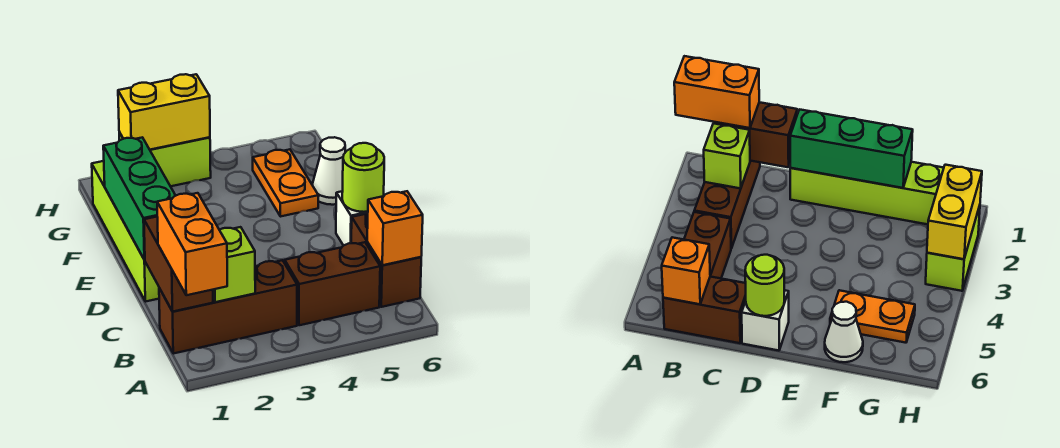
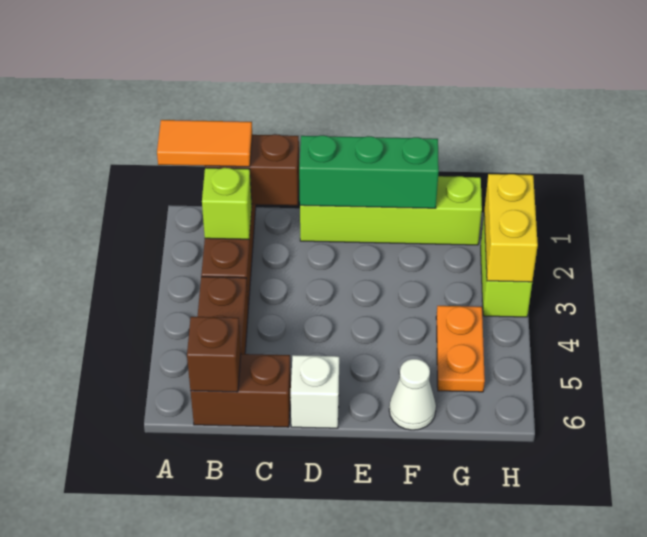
orange 1x2 brick [157,193,227,295] -> orange 1x2 tile [157,120,252,167]
orange 1x1 brick [367,191,423,265] -> brown 1x1 brick [187,317,241,392]
lime 1x1 round brick [342,143,384,212] -> none
orange 1x2 plate [253,149,319,217] -> orange 1x2 plate turned to [436,306,485,392]

